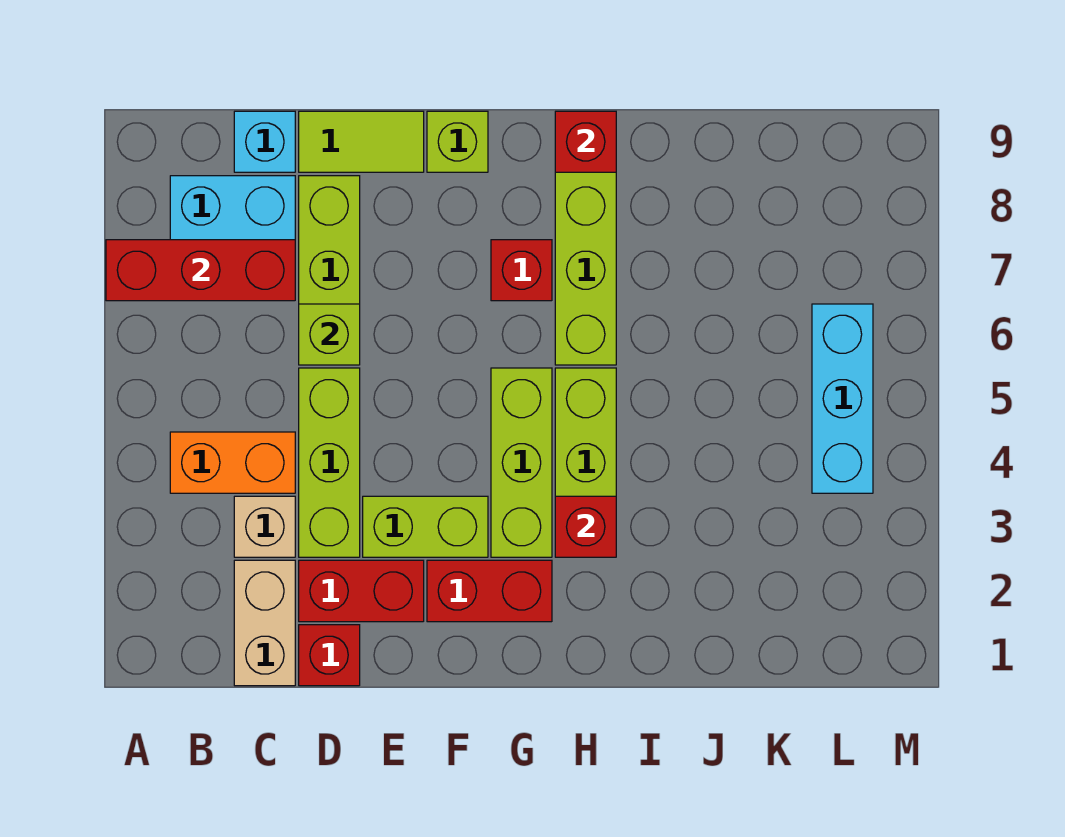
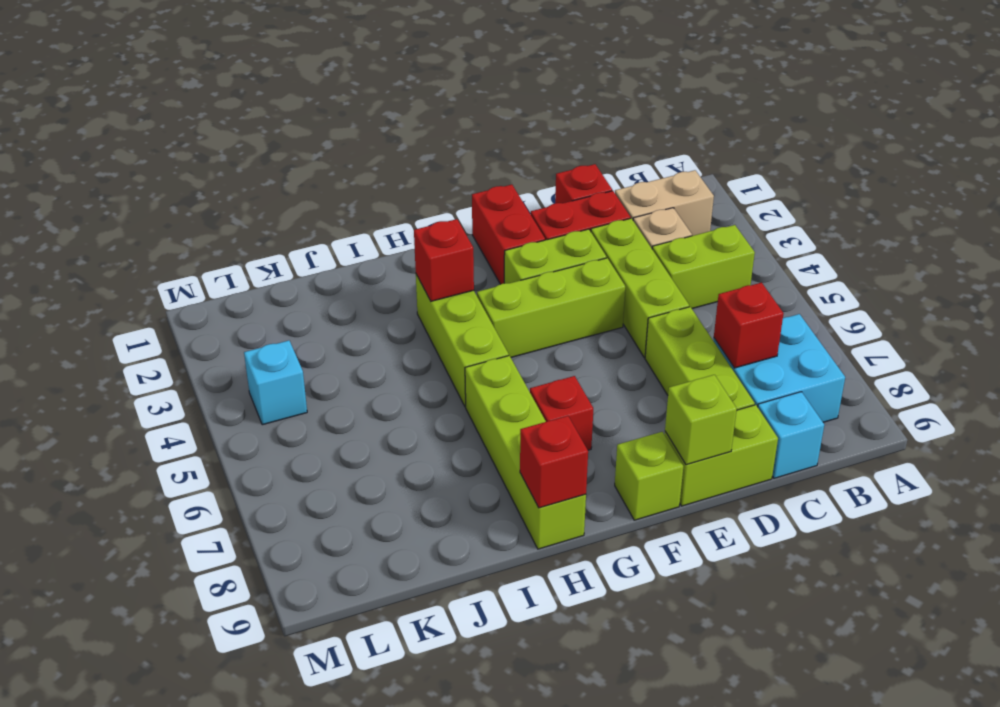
red 1x3 brick [106,240,295,301] -> red 1x1 brick [714,283,784,368]
orange 1x2 brick [170,432,295,493] -> lime 1x2 brick [652,225,755,309]
tan 1x2 brick [234,560,295,686] -> tan 1x2 brick turned to [615,170,714,236]
lime 1x1 brick [299,304,360,365] -> lime 1x1 brick moved to [665,375,737,465]
lime 1x2 tile [299,111,424,172] -> lime 1x2 brick [665,405,778,506]
red 1x2 brick [427,560,552,622] -> red 1x2 brick turned to [472,185,545,284]
lime 1x3 brick [491,368,552,557] -> lime 1x3 brick turned to [477,258,625,357]
cyan 1x3 brick [812,304,873,493] -> cyan 1x1 brick [244,341,307,425]

